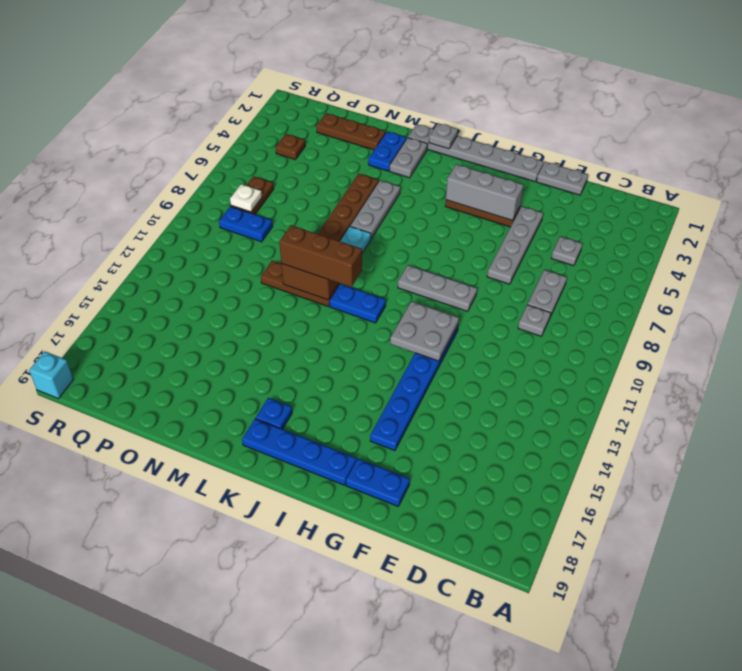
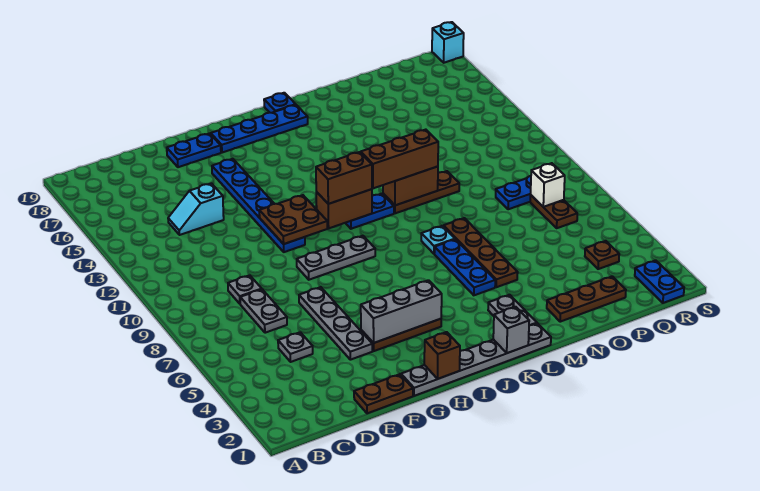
none -> cyan 1x2 slope [168,183,224,235]
grey 1x2 plate [537,162,588,195] -> brown 1x2 plate [354,374,413,413]
grey 2x2 plate [390,301,459,361] -> brown 2x2 plate [259,195,327,244]
none -> brown 1x1 brick [424,332,460,379]
none -> brown 1x2 brick [316,189,372,228]
none -> brown 1x2 brick [316,152,372,204]
grey 1x1 plate [429,123,458,149] -> grey 1x1 brick [493,307,529,353]
blue 1x1 plate [256,398,292,429] -> blue 1x1 plate moved to [264,93,296,113]
grey 1x3 plate [350,180,400,239] -> blue 1x3 plate [434,239,495,295]
blue 1x2 plate [368,131,407,171] -> blue 1x2 plate moved to [635,260,684,303]
white 1x1 plate [230,184,262,212] -> white 1x1 brick [531,163,565,207]

